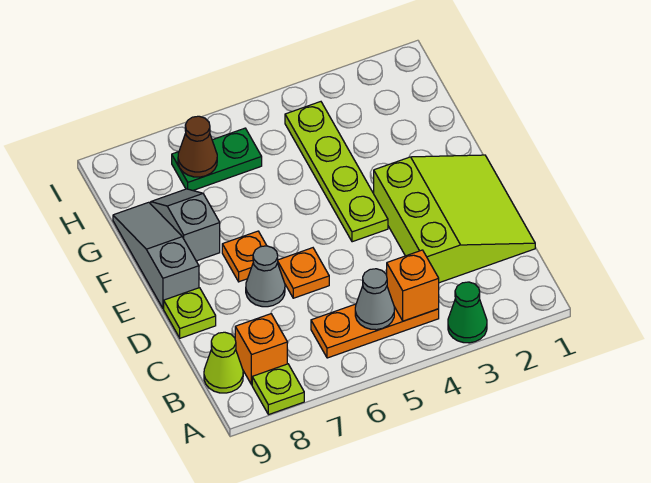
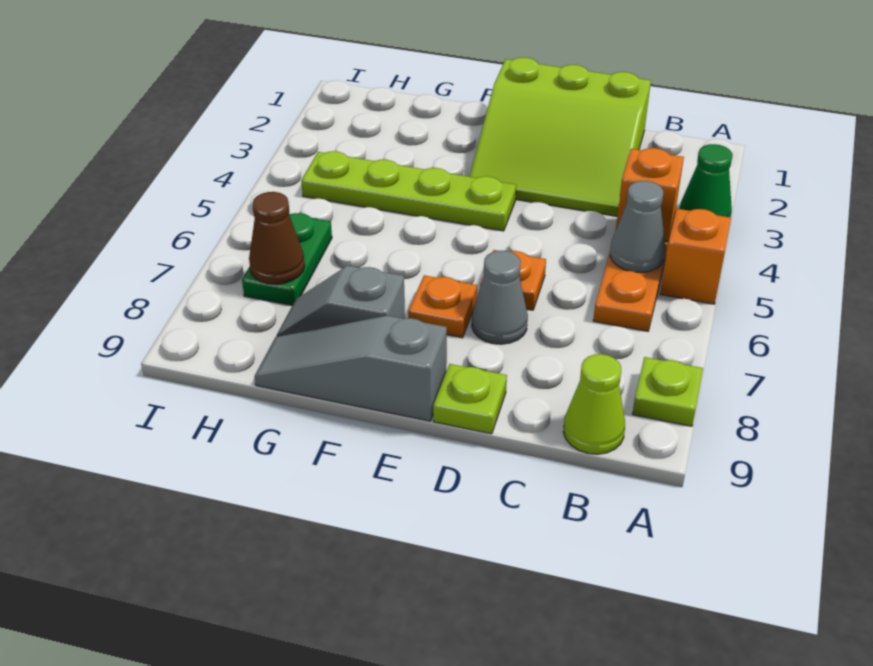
orange 1x1 brick [235,314,287,385] -> orange 1x1 brick moved to [660,209,731,304]
lime 3x3 slope [374,155,535,283] -> lime 3x3 slope turned to [469,57,651,216]

